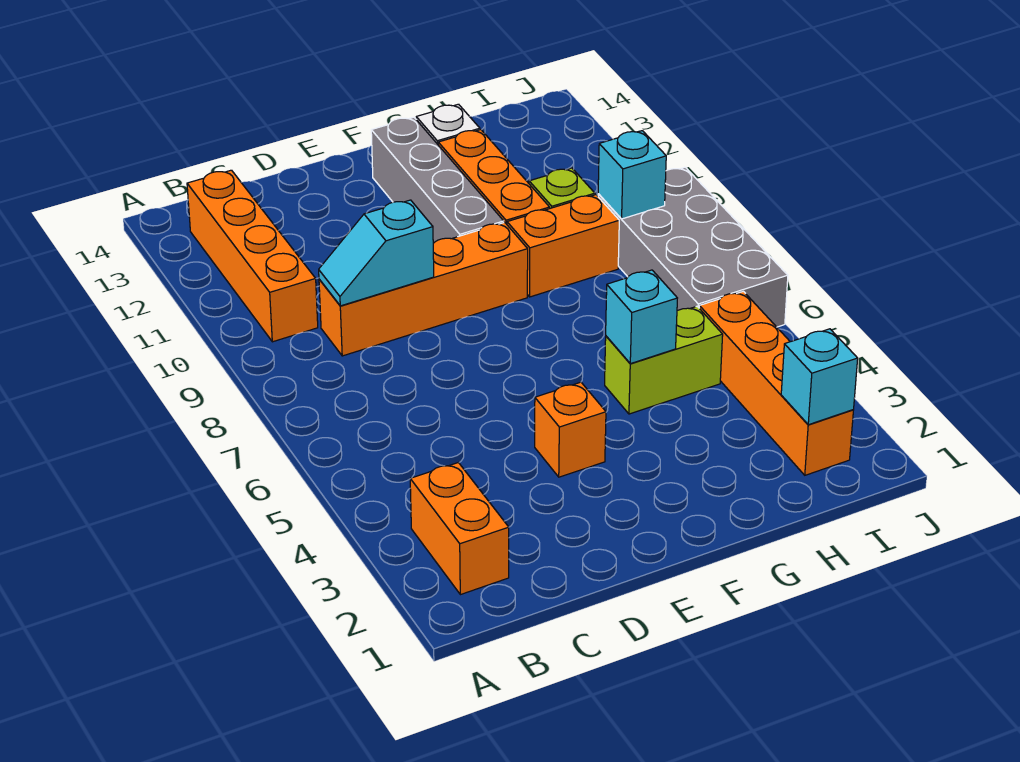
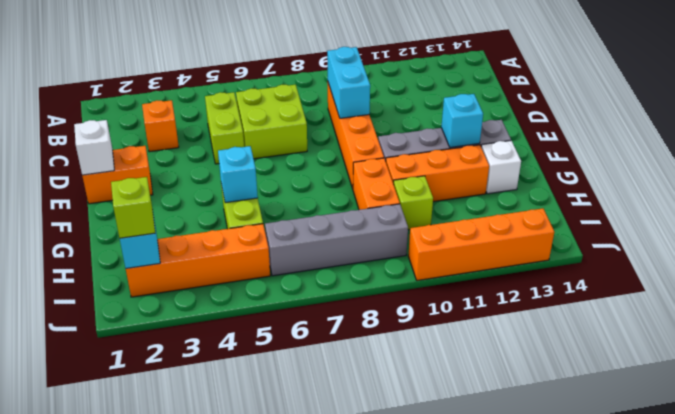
orange 1x2 brick [410,463,509,595] -> orange 1x2 brick moved to [82,146,153,204]
orange 1x4 brick [187,170,318,342] -> orange 1x4 brick moved to [408,208,554,280]
none -> lime 1x2 brick [205,92,244,164]
none -> lime 2x2 brick [236,85,307,159]
cyan 1x2 slope [319,200,434,306] -> cyan 1x2 brick [327,47,370,118]
none -> white 1x1 brick [74,120,114,175]
orange 1x1 brick [535,382,606,477] -> orange 1x1 brick moved to [142,100,179,152]
none -> lime 1x1 brick [111,177,155,238]
grey 2x4 brick [598,167,788,327] -> grey 1x4 brick [265,204,408,276]
cyan 1x1 brick [598,131,666,219] -> cyan 1x1 brick moved to [441,94,483,148]

